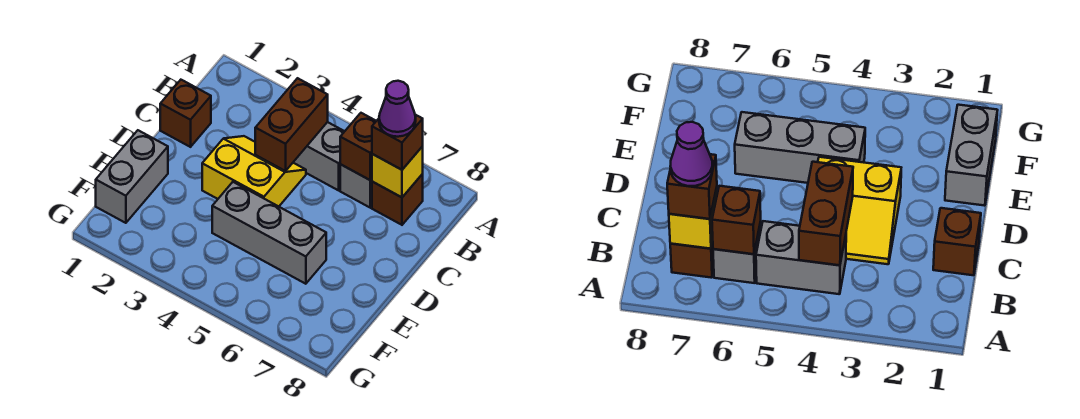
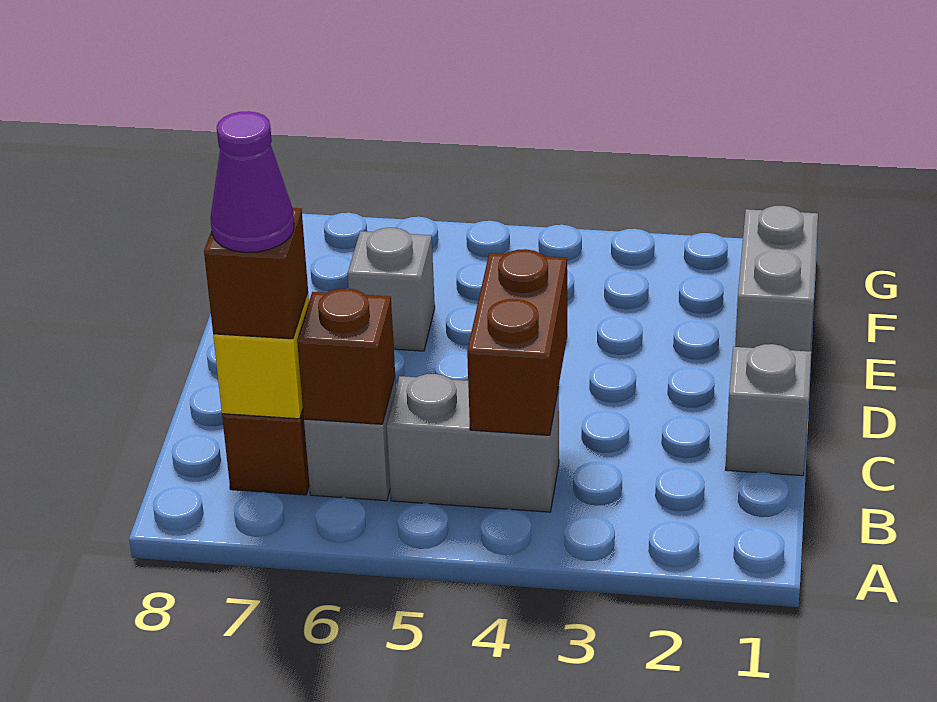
brown 1x1 brick [160,80,211,147] -> grey 1x1 brick [725,344,811,476]
yellow 2x2 slope [202,136,306,206] -> none
grey 1x3 brick [212,182,326,284] -> grey 1x1 brick [348,228,435,351]

